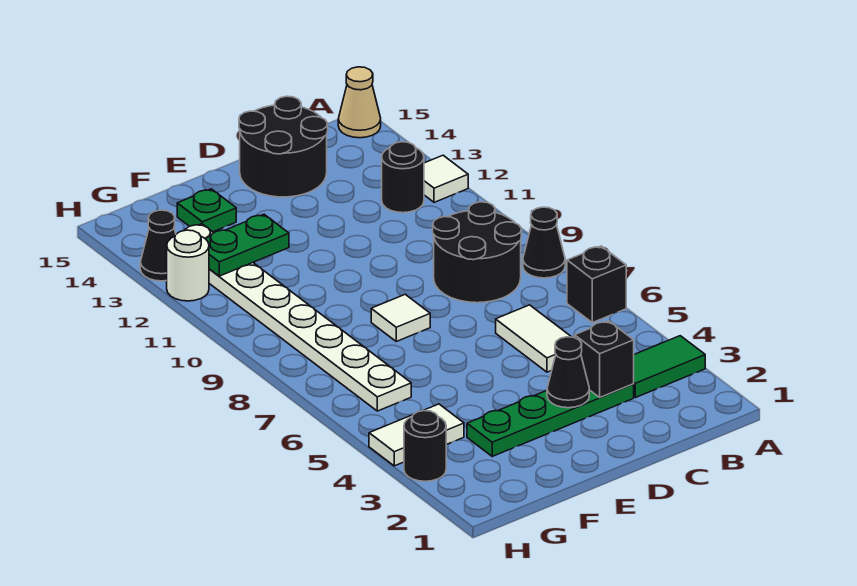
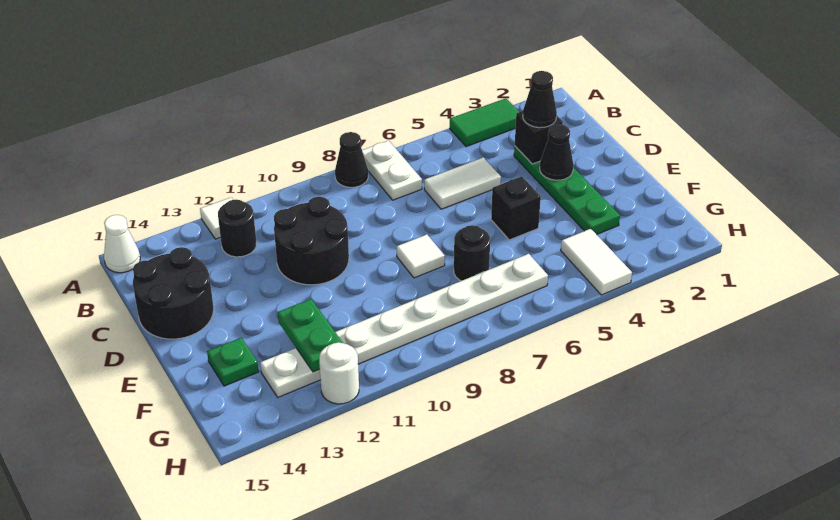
green 1x2 tile [634,336,705,398] -> green 1x2 tile turned to [450,98,519,147]
black 1x1 brick [567,246,626,323] -> black 1x1 brick moved to [491,176,541,240]
none -> white 1x2 plate [362,141,422,200]
tan 1x1 cone [338,67,381,138] -> white 1x1 cone [104,215,140,273]
black 2x2 round brick [433,202,521,303] -> black 2x2 round brick moved to [274,197,349,285]
black 1x1 round brick [404,411,446,481] -> black 1x1 round brick moved to [454,225,490,281]
black 1x1 cone [140,210,176,281] -> black 1x1 cone moved to [523,71,557,128]

